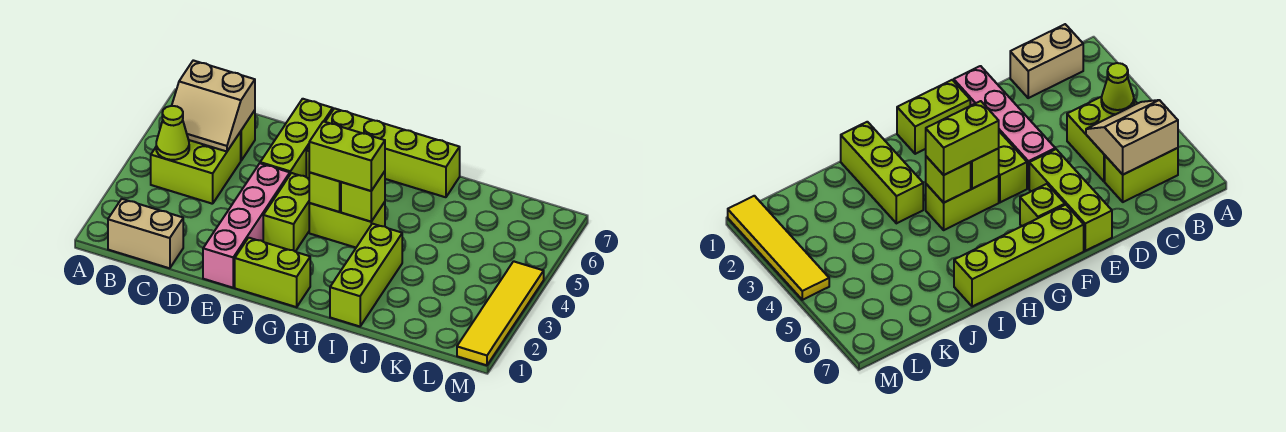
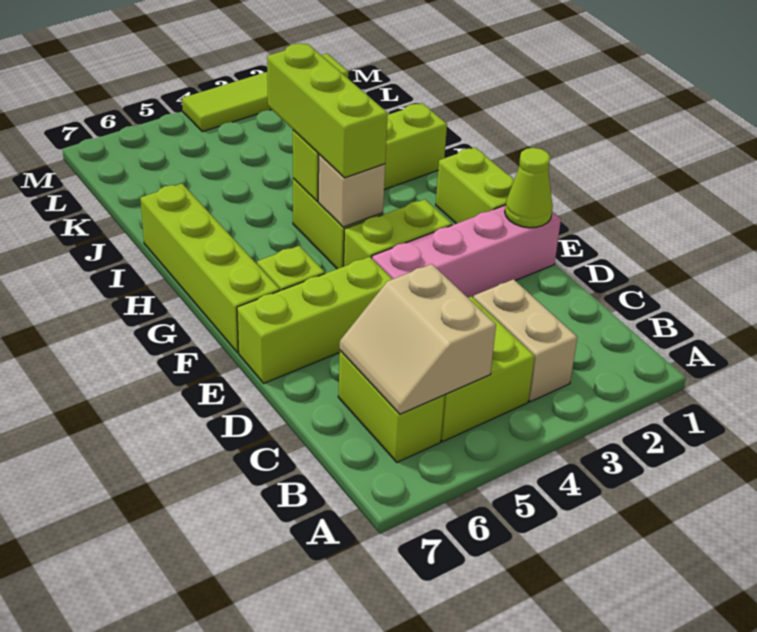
tan 1x2 brick [108,199,183,268] -> tan 1x2 brick moved to [473,279,577,402]
lime 1x1 cone [156,106,189,160] -> lime 1x1 cone moved to [505,148,553,228]
tan 2x2 slope [172,60,255,152] -> tan 2x2 slope turned to [340,264,496,414]
lime 1x1 brick [309,173,341,212] -> tan 1x1 brick [318,155,385,227]
lime 1x2 brick [309,121,385,191] -> lime 1x3 brick [267,43,388,178]
yellow 1x4 tile [457,261,544,365] -> lime 1x4 tile [182,53,348,132]

